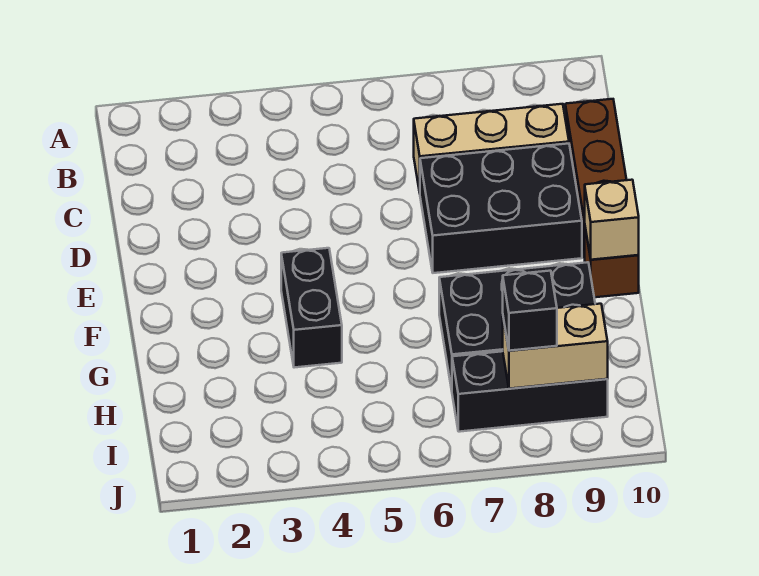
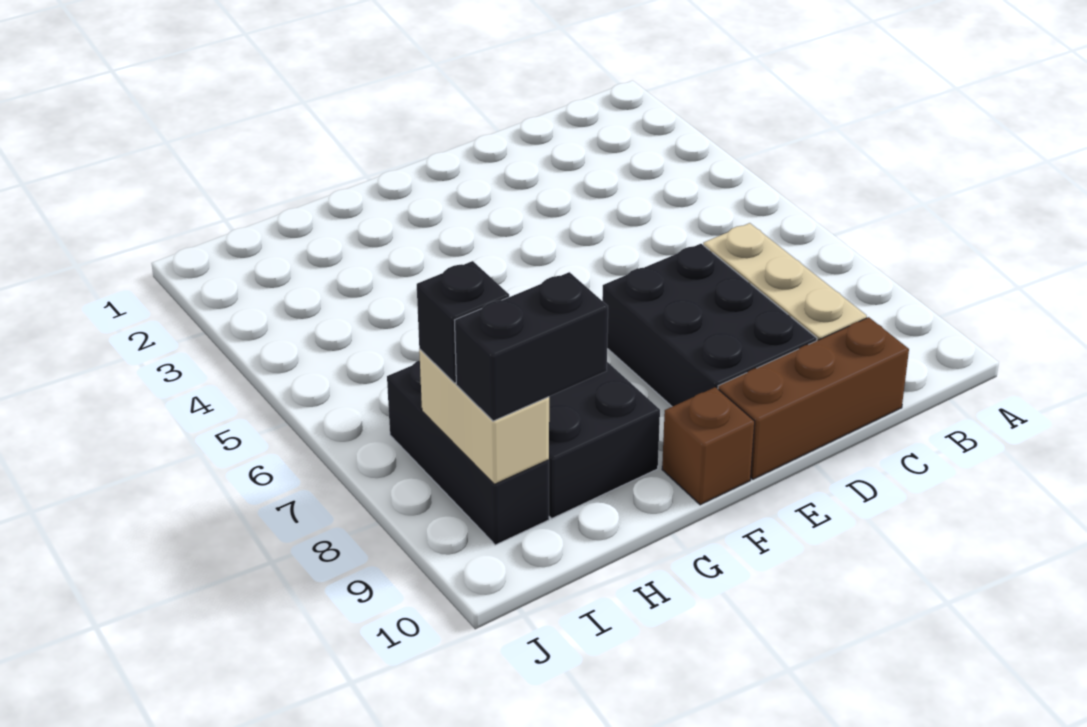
black 1x2 brick [281,248,342,368] -> black 1x2 brick moved to [455,272,608,421]
tan 1x1 brick [584,180,639,260] -> none

